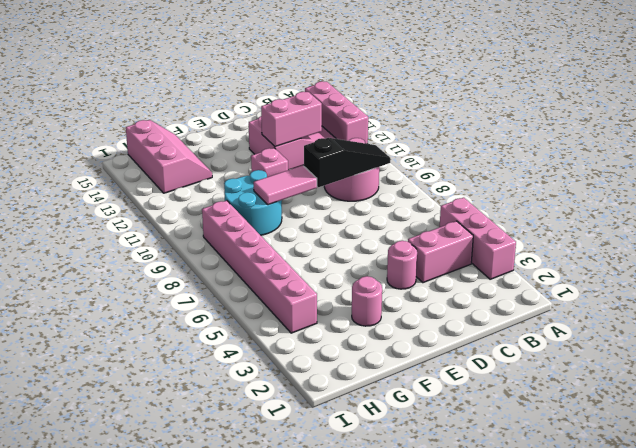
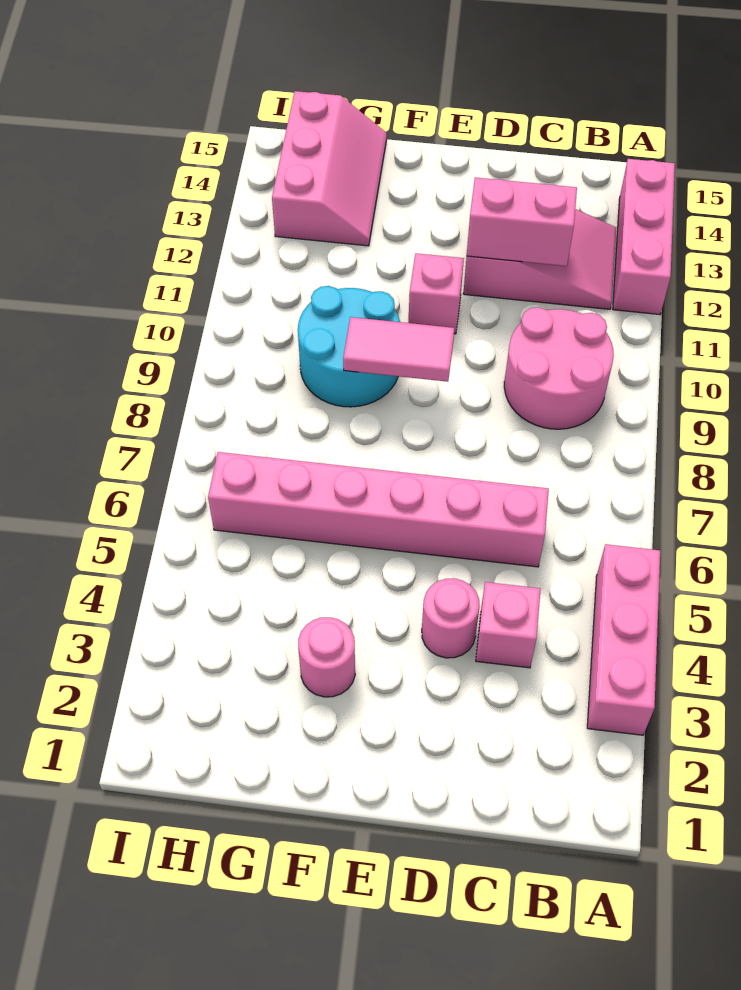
pink 1x2 brick [408,221,473,283] -> pink 1x1 brick [476,582,541,668]
black 1x3 slope [304,138,390,187] -> none
pink 1x6 brick [202,201,317,333] -> pink 1x6 brick turned to [208,452,549,567]

